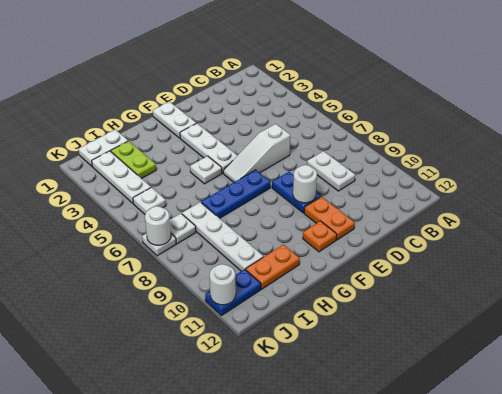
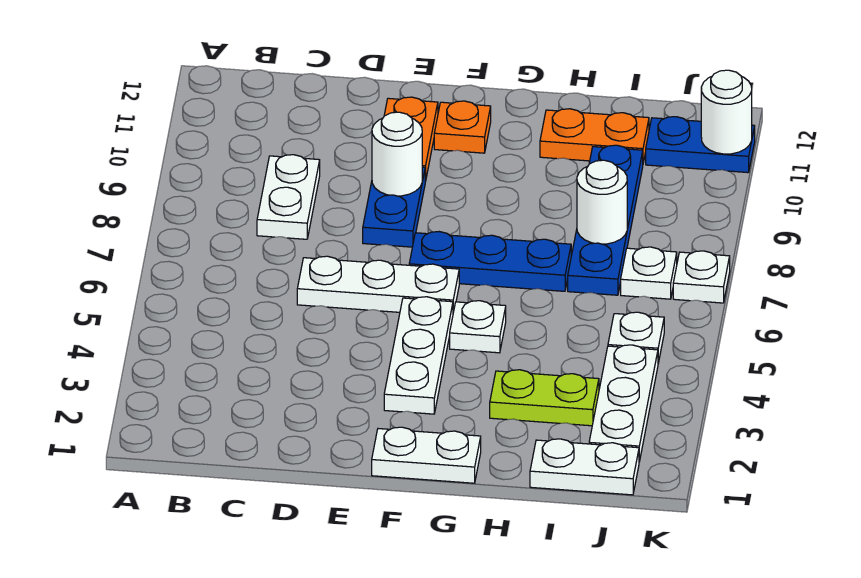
white 1x3 slope [223,124,290,182] -> white 1x3 plate [297,256,459,312]
white 1x2 plate [153,102,196,138] -> white 1x2 plate turned to [372,427,481,483]
lime 1x2 plate [111,141,156,179] -> lime 1x2 plate turned to [490,370,599,426]
white 1x4 plate [182,202,263,271] -> blue 1x4 plate [568,145,643,295]
white 1x1 round brick [145,206,171,245] -> white 1x1 round brick moved to [577,160,627,244]

